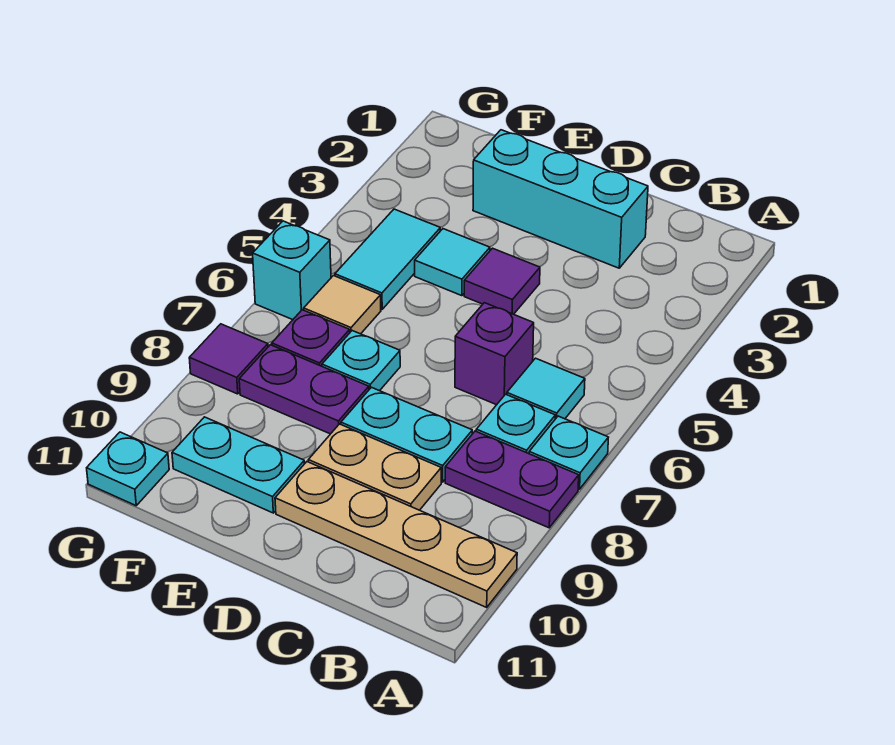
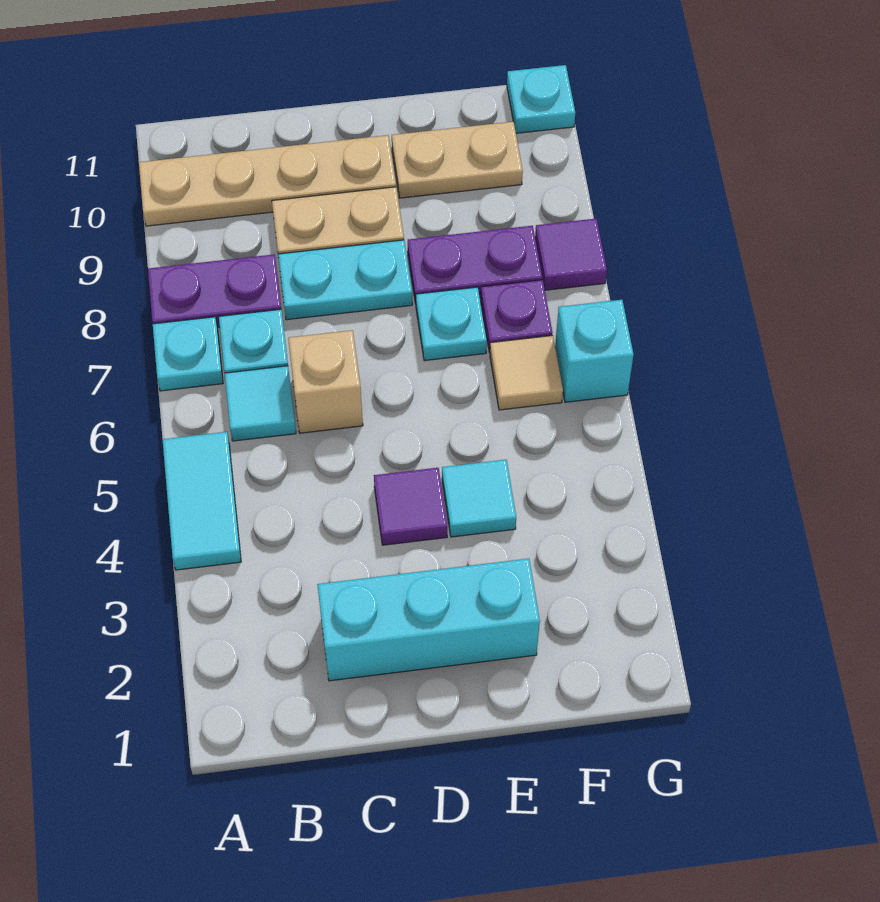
purple 1x1 brick [455,303,534,405] -> tan 1x1 brick [288,330,363,433]
cyan 1x2 plate [172,417,304,513] -> tan 1x2 plate [392,122,523,198]
cyan 1x2 tile [335,209,440,309] -> cyan 1x2 tile moved to [162,432,241,570]

